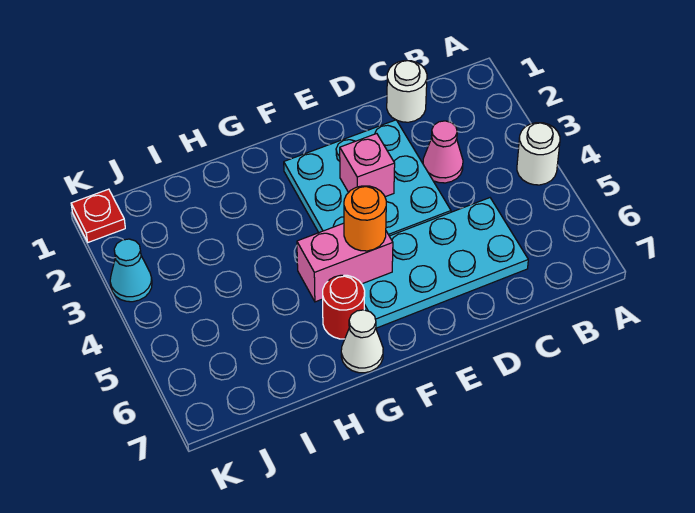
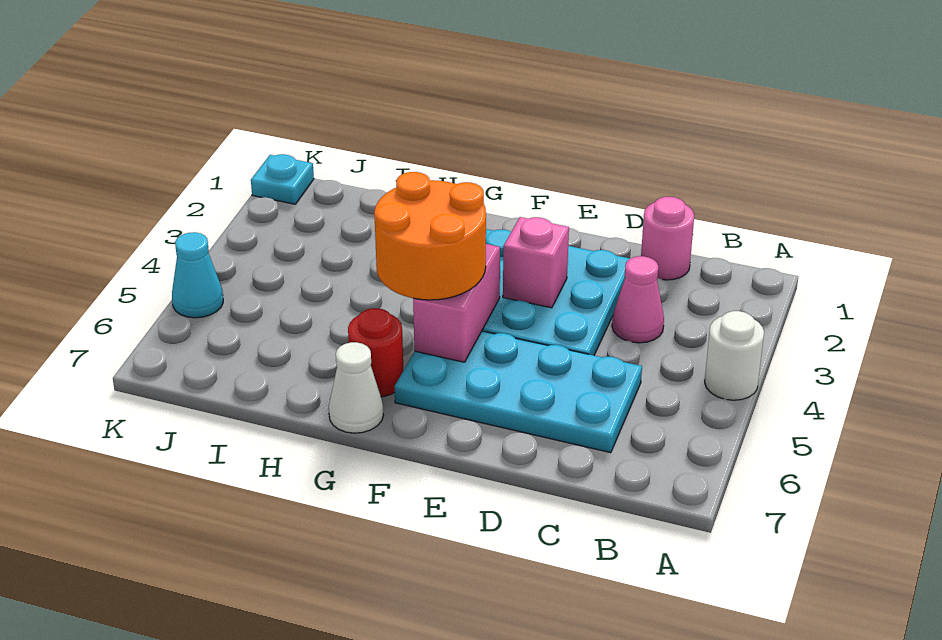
white 1x1 round brick [387,61,427,122] -> pink 1x1 round brick [641,197,694,280]
pink 1x2 brick [297,223,393,302] -> pink 1x2 brick turned to [413,244,500,362]
orange 1x1 round brick [344,186,386,251] -> orange 2x2 round brick [374,172,486,300]
red 1x1 plate [71,189,125,242] -> cyan 1x1 plate [251,154,314,204]
cyan 1x1 cone [110,239,152,302] -> cyan 1x1 cone moved to [172,232,223,318]

